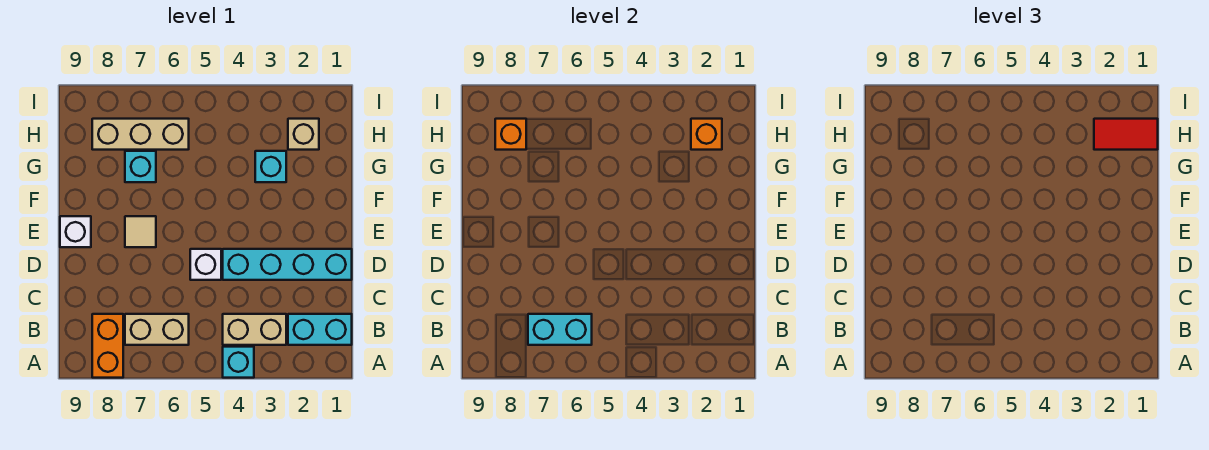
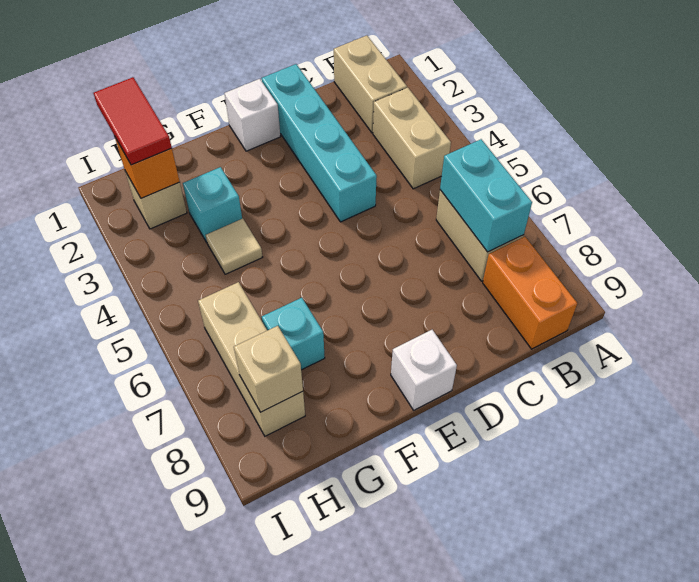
cyan 1x1 brick [223,347,254,378] -> none
orange 1x2 brick [92,314,123,378] -> orange 1x2 brick turned to [483,237,577,349]
cyan 1x2 brick [288,314,352,345] -> tan 1x2 brick [334,35,407,133]
white 1x1 brick [190,249,221,280] -> white 1x1 brick moved to [225,79,280,151]
tan 1x1 tile [125,216,156,247] -> tan 1x1 tile moved to [206,218,262,274]
orange 1x1 brick [495,119,526,150] -> tan 1x1 brick [234,326,303,412]

